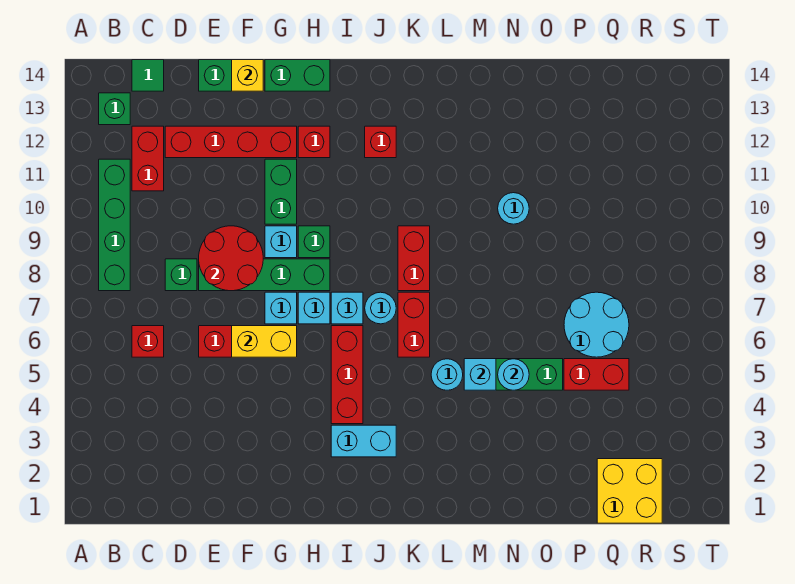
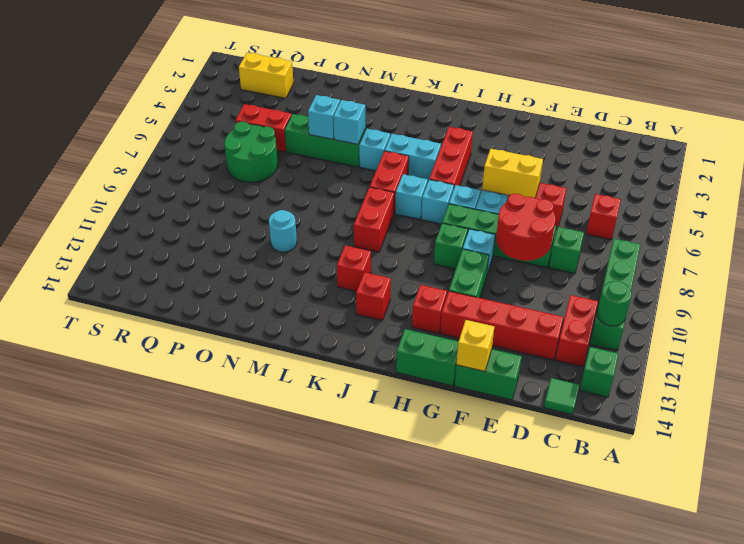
none -> green 1x1 round brick [597,281,631,326]
cyan 1x2 brick [331,425,396,457] -> cyan 1x2 brick moved to [385,134,441,181]
cyan 1x1 round brick [365,292,396,324] -> cyan 1x1 brick [395,174,428,219]
none -> red 1x1 brick [337,245,371,291]
cyan 1x1 round brick [431,359,463,390] -> cyan 1x1 brick [359,129,390,171]
cyan 1x1 round brick [498,359,529,390] -> cyan 1x1 brick [308,95,340,139]
cyan 2x2 round brick [564,292,629,357] -> green 2x2 round brick [224,122,278,182]
yellow 2x2 brick [597,459,662,523] -> yellow 1x2 brick [239,53,293,98]

